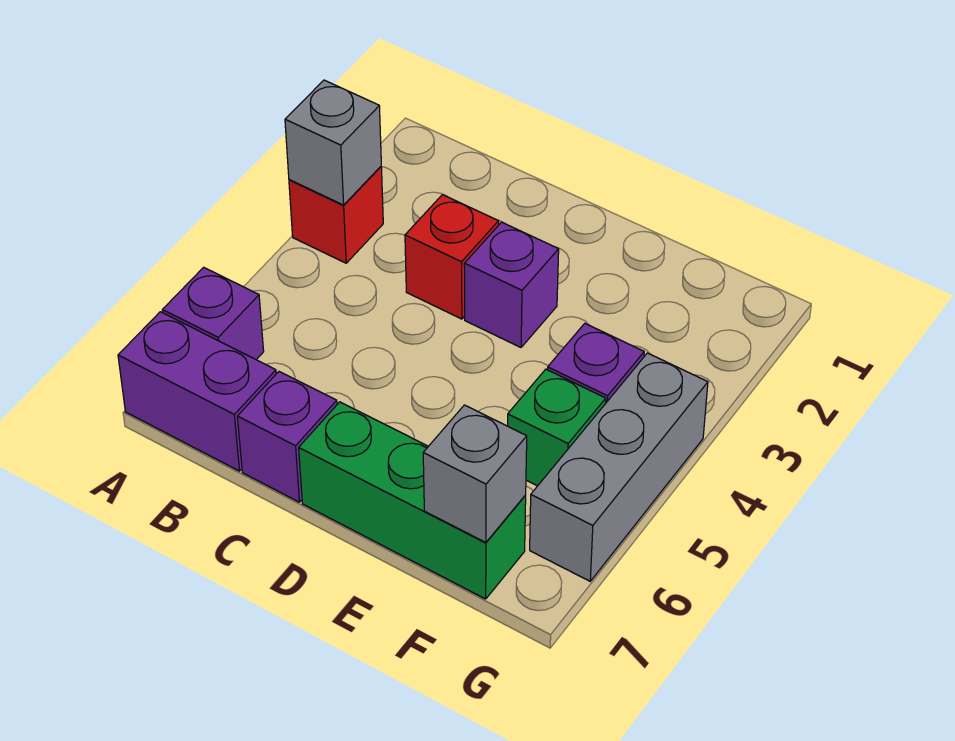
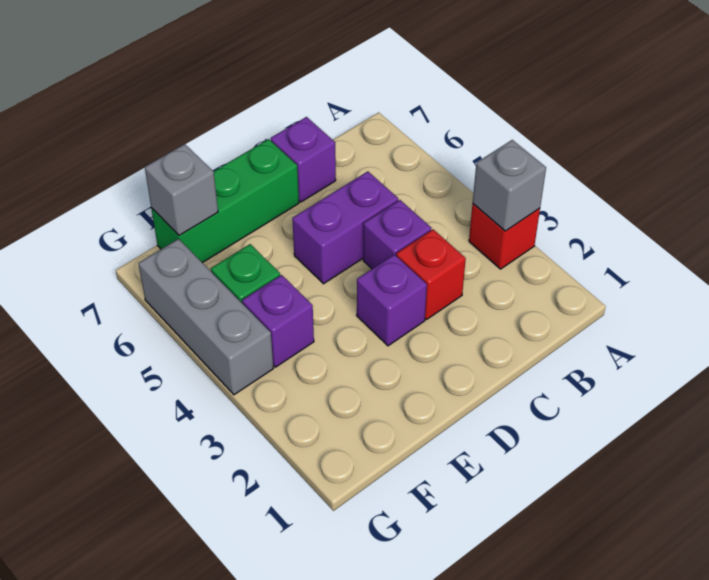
purple 1x1 brick [163,267,264,360] -> purple 1x1 brick moved to [363,200,431,269]
purple 1x2 brick [118,312,276,471] -> purple 1x2 brick moved to [292,171,398,284]

